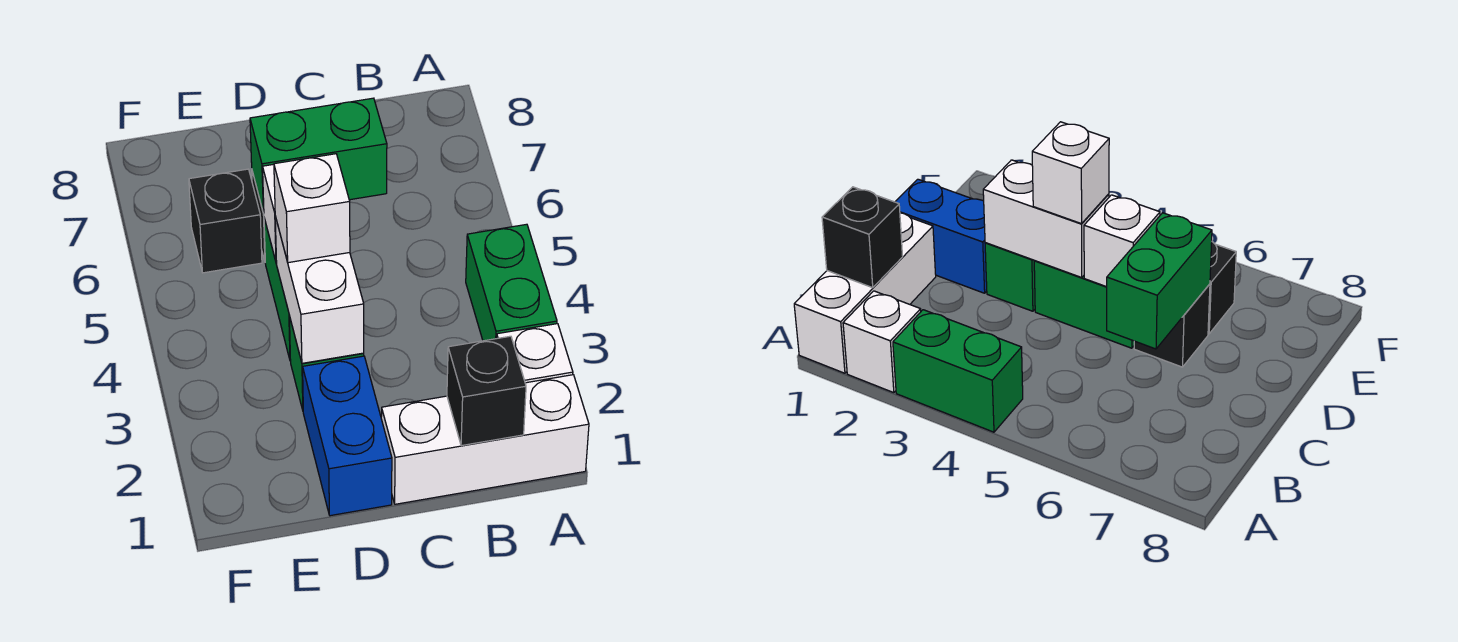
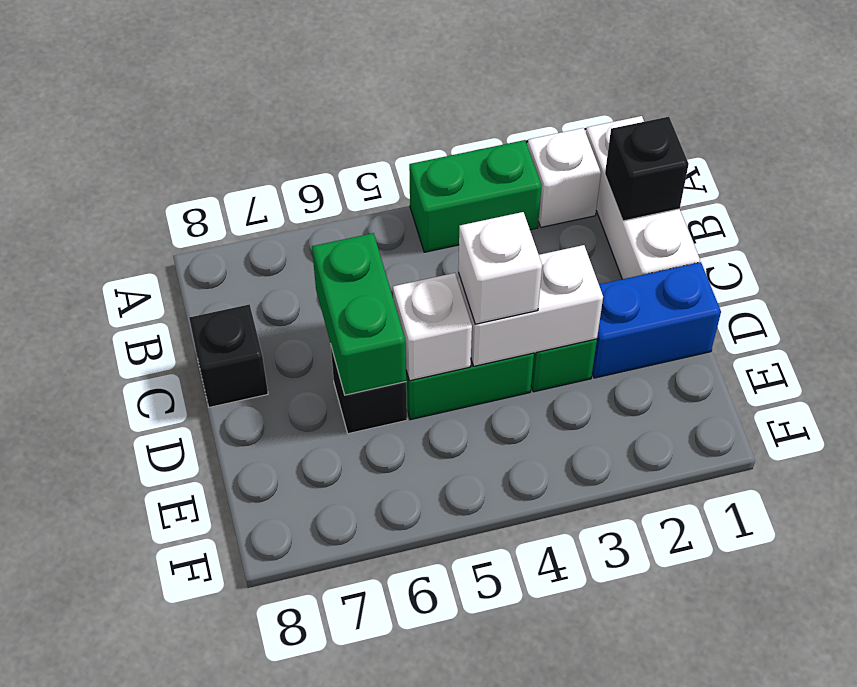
black 1x1 brick [189,169,262,273] -> black 1x1 brick moved to [189,304,268,407]

